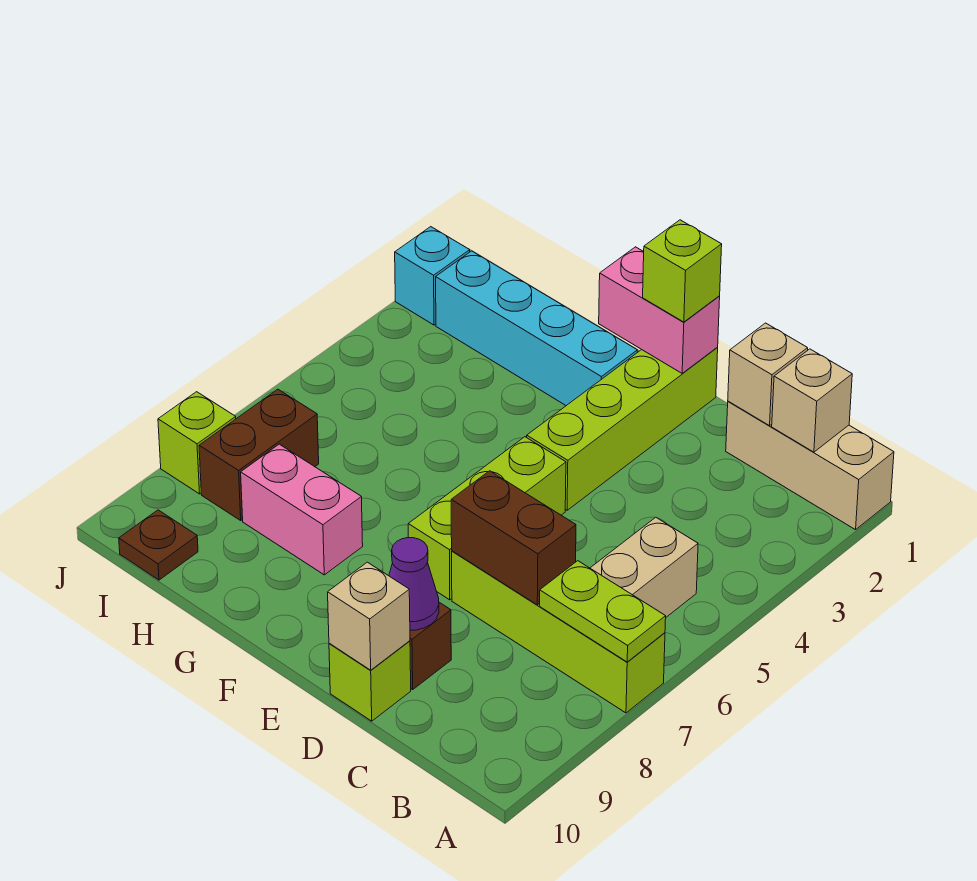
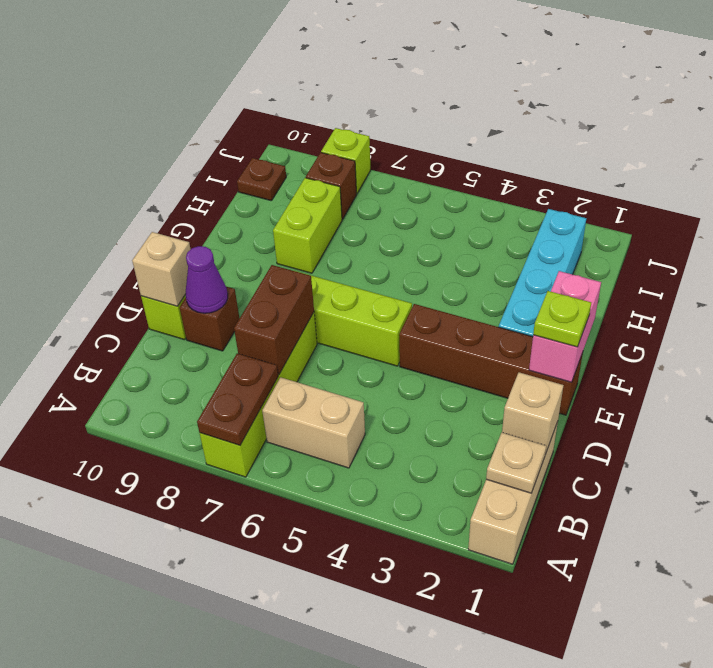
lime 1x2 plate [540,561,666,662] -> brown 1x2 plate [197,353,278,445]
tan 1x1 brick [772,349,852,452] -> tan 1x1 plate [486,433,546,493]
lime 1x4 brick [527,348,718,510] -> brown 1x4 brick [399,304,583,415]
lime 1x1 brick [643,220,722,322] -> lime 1x1 plate [533,291,591,347]
pink 1x2 brick [241,444,363,575] -> lime 1x2 brick [273,178,342,273]
brown 1x2 brick [199,389,319,520] -> brown 1x1 brick [306,152,357,219]
cyan 1x1 brick [395,227,470,325] -> none

